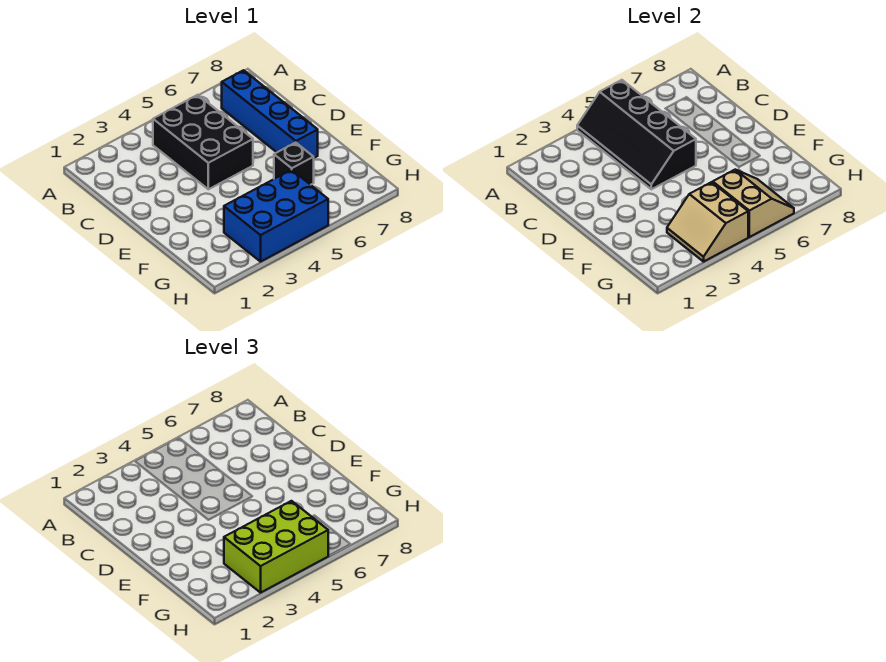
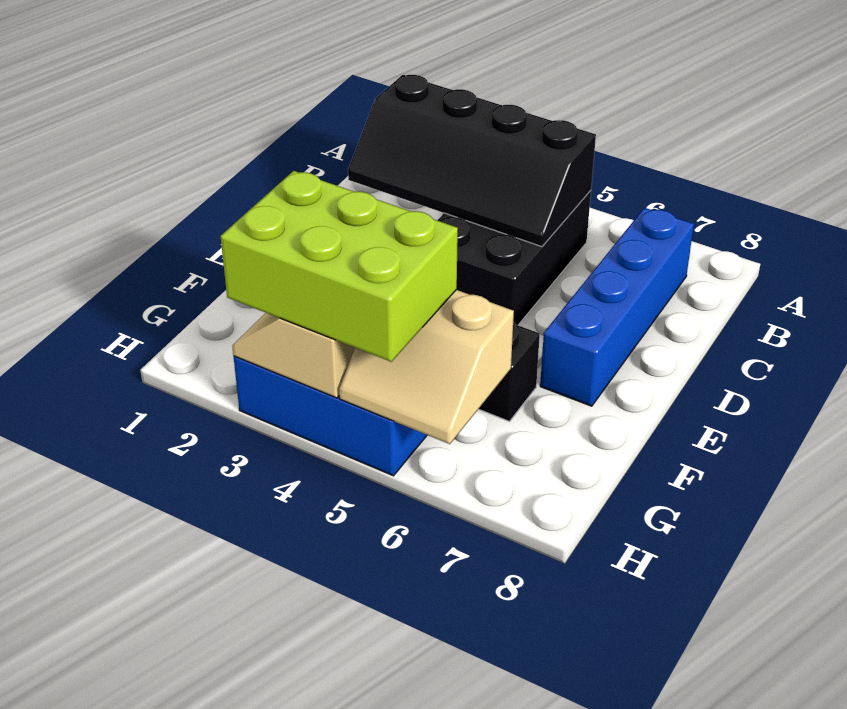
black 2x4 slope [577,80,696,189] -> black 2x4 slope turned to [348,75,596,247]
tan 2x2 slope [713,170,794,237] -> tan 2x2 slope turned to [339,290,514,444]

